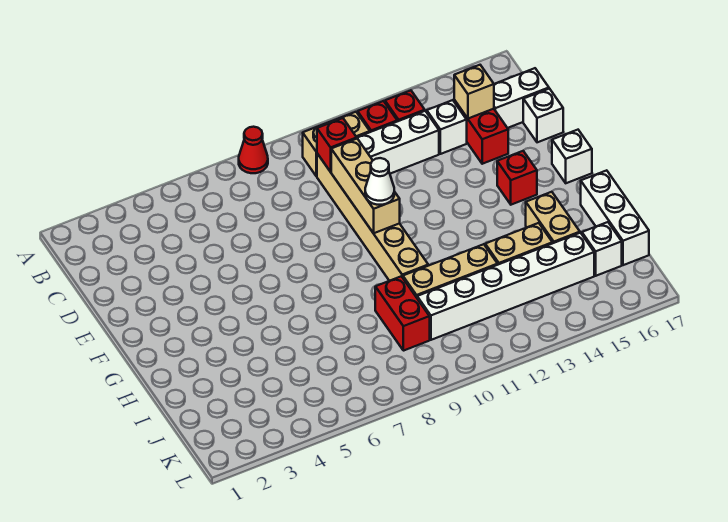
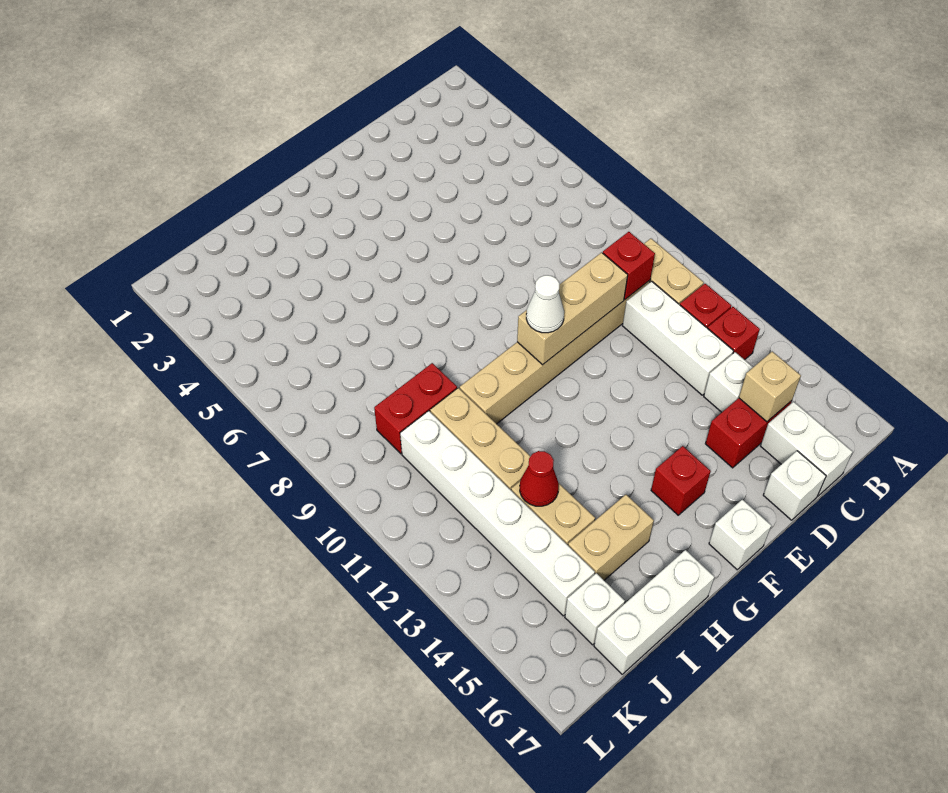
red 1x1 cone [239,127,268,173] -> red 1x1 cone moved to [520,451,559,506]

